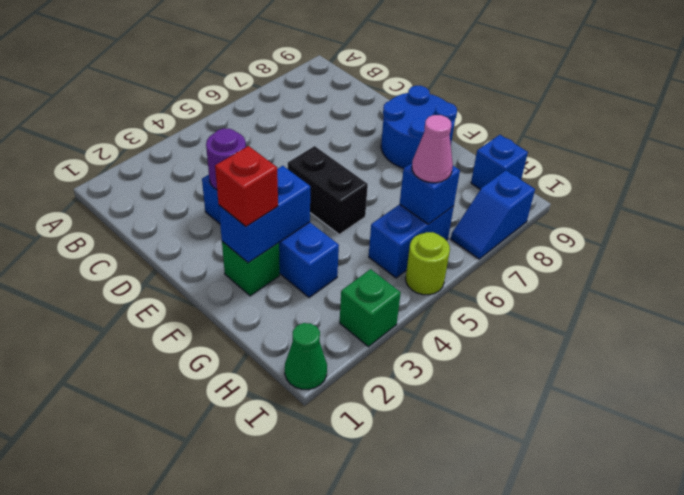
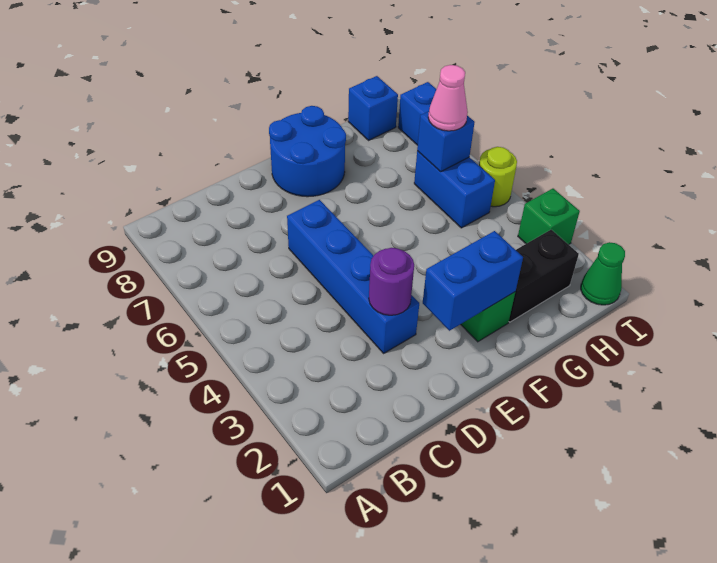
blue 1x4 brick [202,175,339,297] -> blue 1x4 brick turned to [287,200,419,353]
black 1x2 brick [288,146,368,234] -> black 1x2 brick moved to [509,230,579,322]
blue 1x2 brick [219,166,310,263] -> blue 1x2 brick turned to [423,231,523,331]
red 1x1 brick [215,146,278,226] -> none

